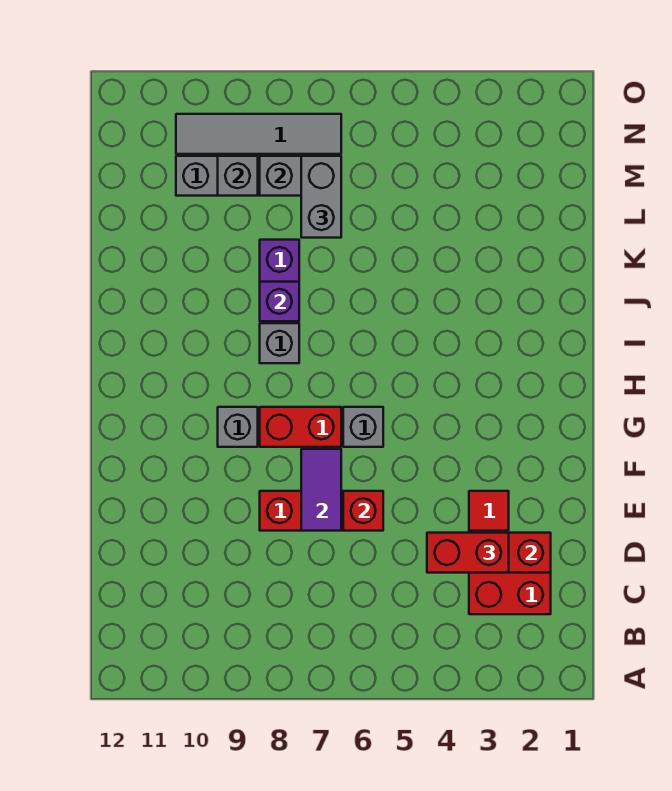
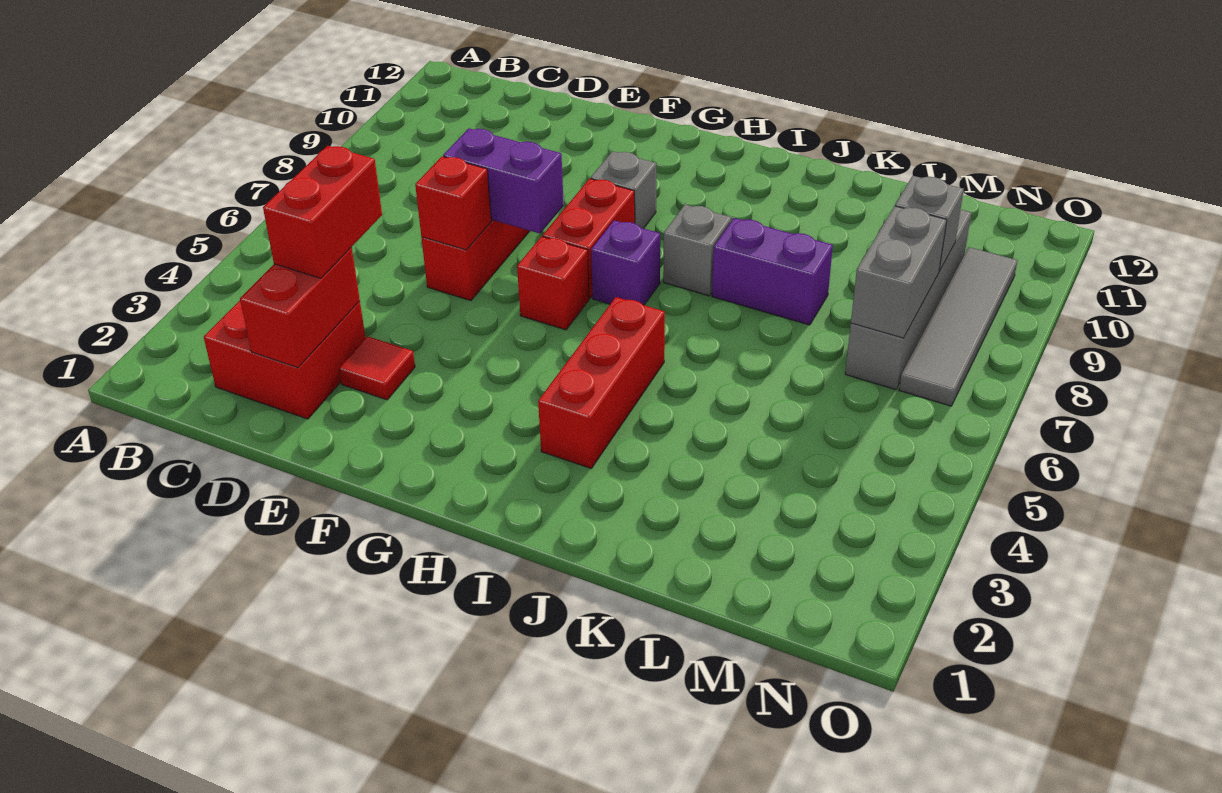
purple 1x2 tile [301,449,341,531] -> purple 1x2 brick [443,128,564,233]
grey 1x1 brick [343,407,383,447] -> red 1x1 brick [517,236,589,330]
none -> red 1x3 brick [538,297,665,468]
purple 1x1 brick [260,282,299,321] -> purple 1x1 brick moved to [591,220,660,305]
grey 1x2 brick [301,156,341,238] -> none

